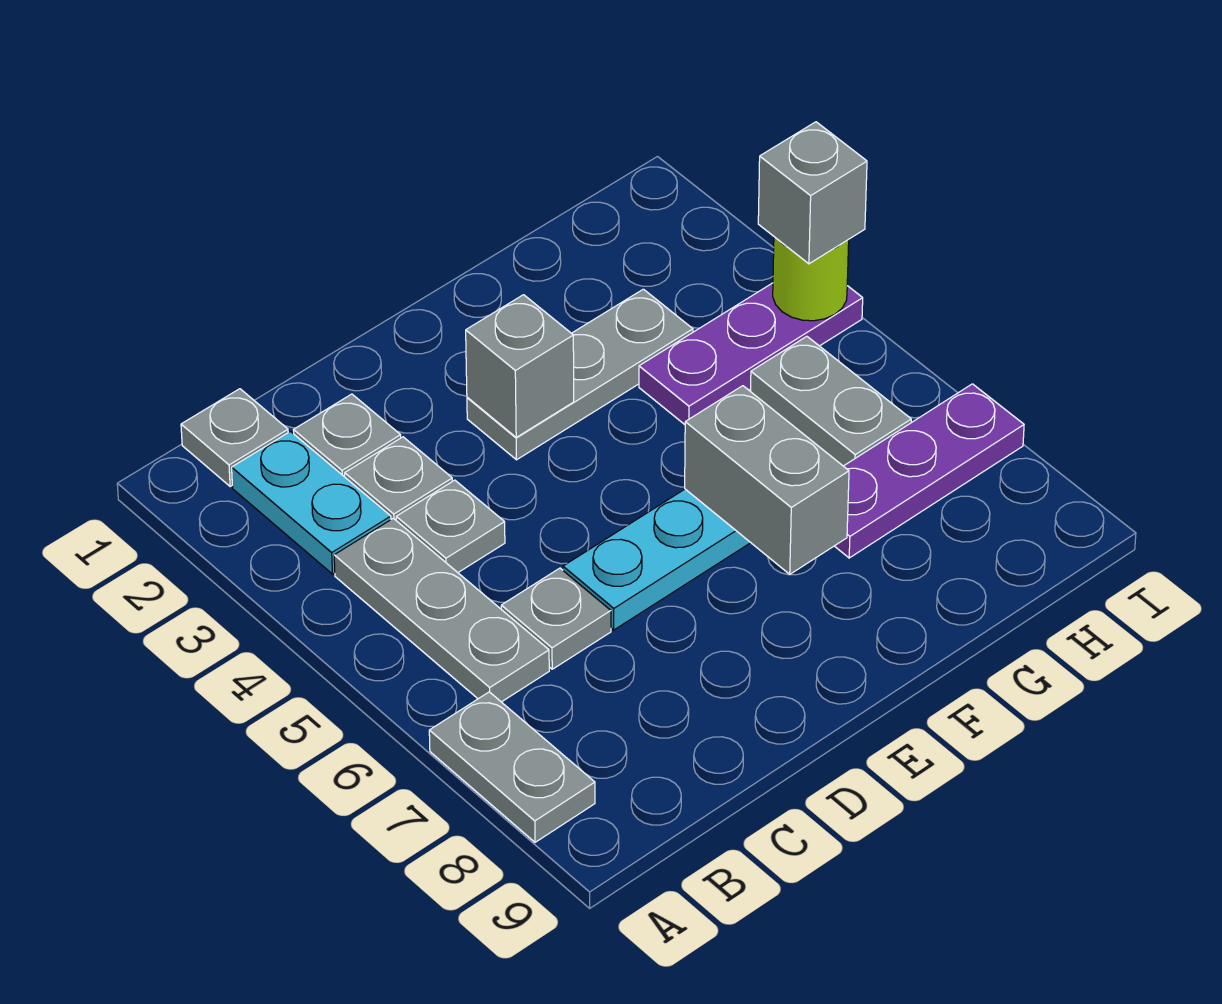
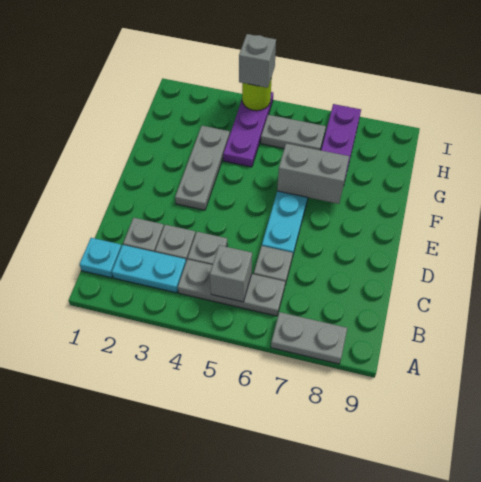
grey 1x1 plate [181,389,288,487] -> cyan 1x1 plate [80,238,122,278]
grey 1x1 brick [466,295,574,437] -> grey 1x1 brick moved to [210,245,252,302]

